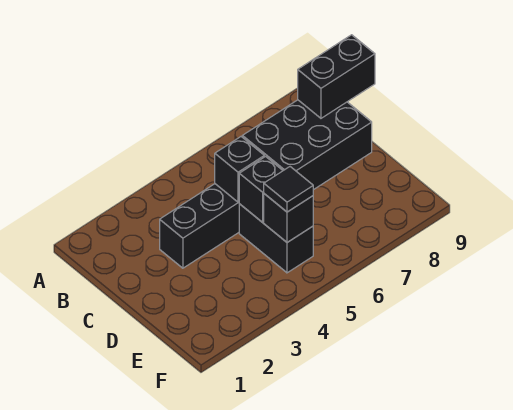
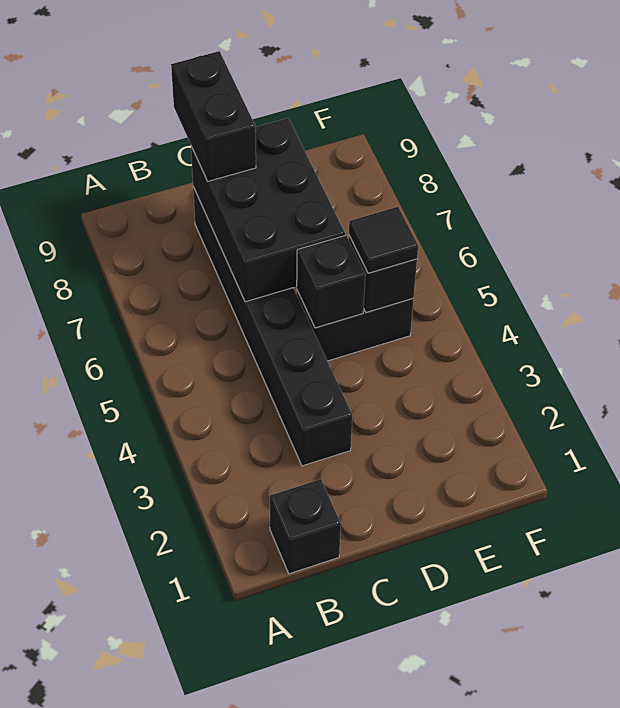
black 1x1 brick [215,137,264,202] -> black 1x1 brick moved to [270,479,341,574]

